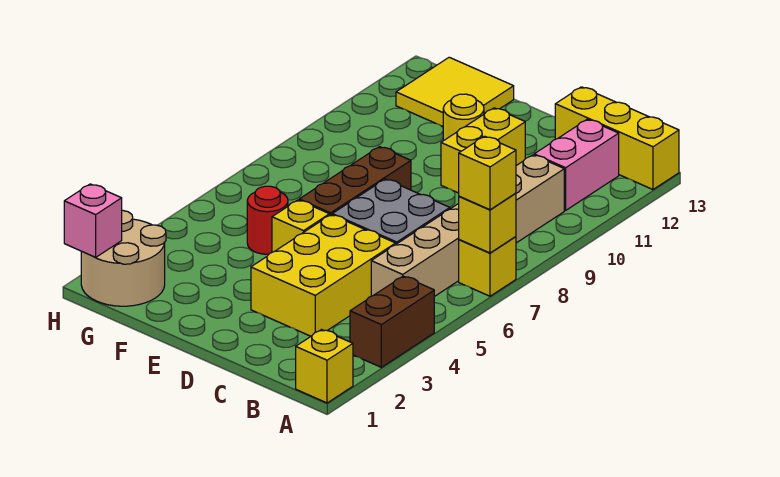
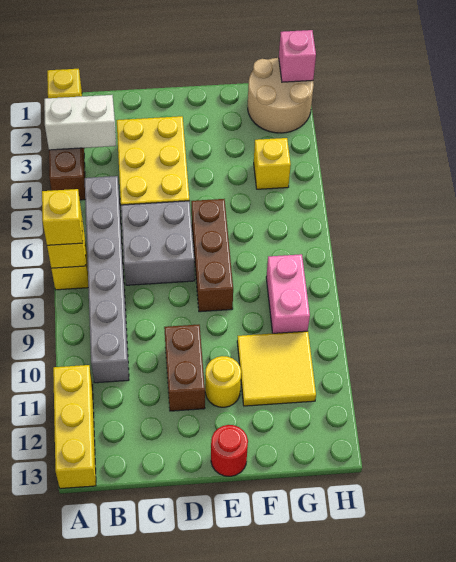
none -> white 1x2 brick [44,95,116,150]
yellow 1x3 brick [555,87,679,189] -> yellow 1x3 brick turned to [53,365,96,489]
tan 1x6 brick [371,155,564,297] -> grey 1x6 brick [85,176,129,383]
pink 1x2 brick [534,119,619,210] -> pink 1x2 brick moved to [266,254,310,333]
yellow 1x2 brick [441,108,525,193] -> brown 1x2 brick [164,325,205,411]
yellow 1x1 brick [272,200,329,252] -> yellow 1x1 brick moved to [254,138,291,189]
red 1x1 round brick [247,186,288,254] -> red 1x1 round brick moved to [211,425,248,476]
yellow 2x2 tile [396,57,514,126] -> yellow 2x2 tile moved to [237,331,316,406]

